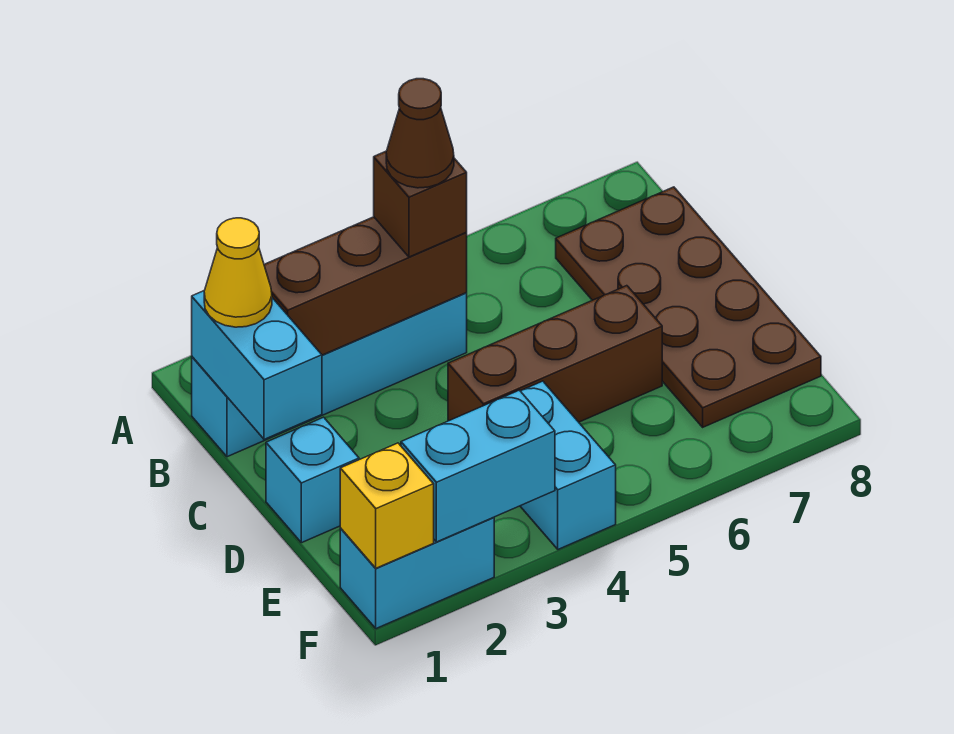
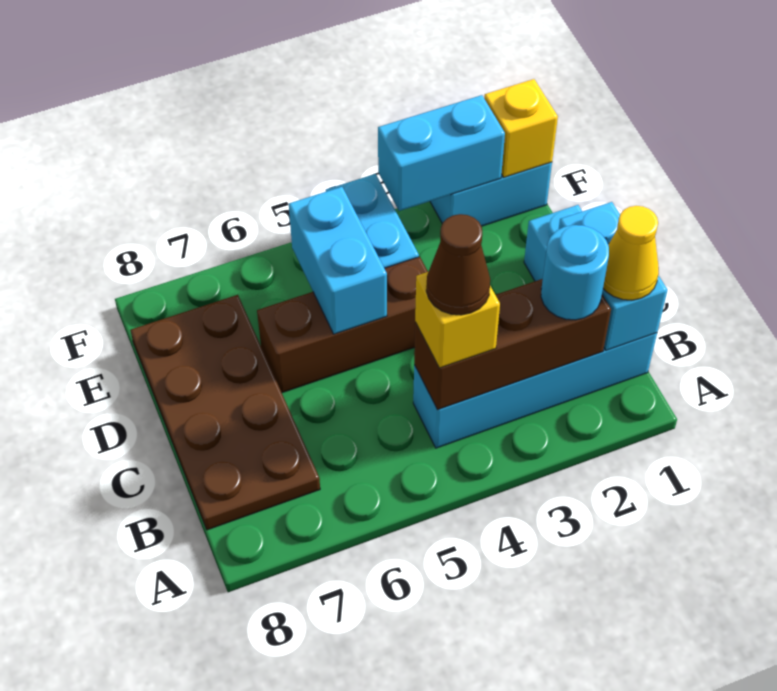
none -> cyan 1x1 round brick [541,225,609,320]
brown 1x1 brick [374,151,467,257] -> yellow 1x1 brick [415,272,500,368]
none -> cyan 1x2 brick [289,187,387,334]

